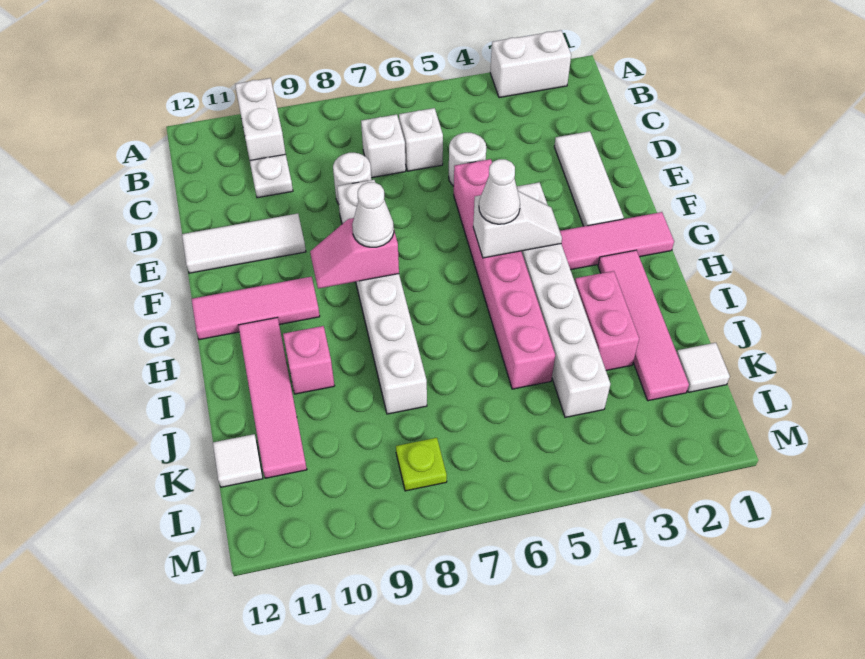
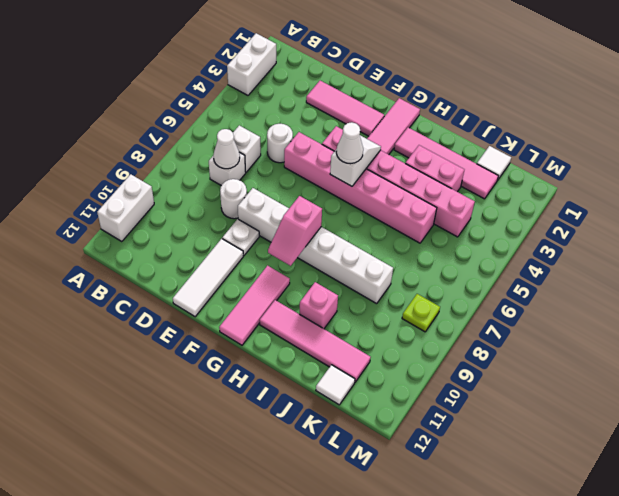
white 1x2 brick [235,78,285,160] -> white 1x2 brick turned to [97,174,154,242]
white 1x1 plate [250,154,293,198] -> white 1x1 plate moved to [222,219,259,255]
white 1x3 tile [554,131,624,226] -> pink 1x3 tile [306,81,384,136]
white 1x6 brick [517,182,610,417] -> pink 1x6 brick [322,126,475,237]
white 1x1 cone [352,182,394,247] -> white 1x1 cone moved to [213,129,240,169]

